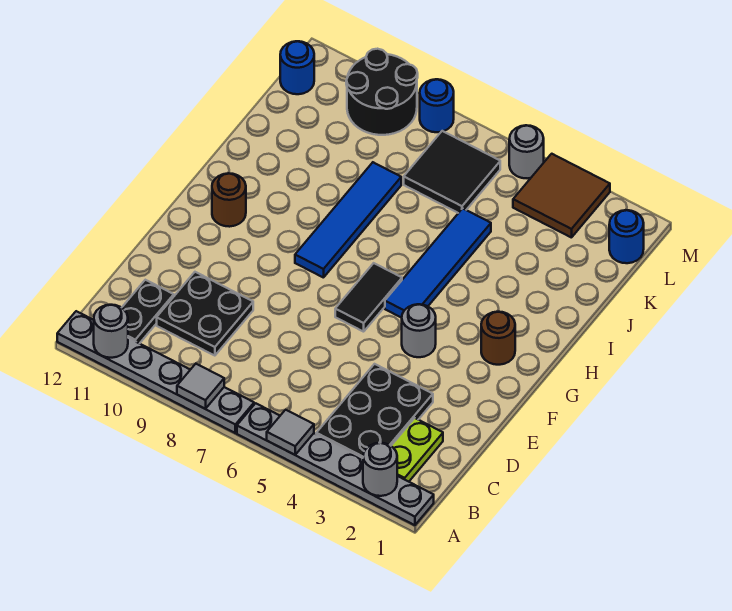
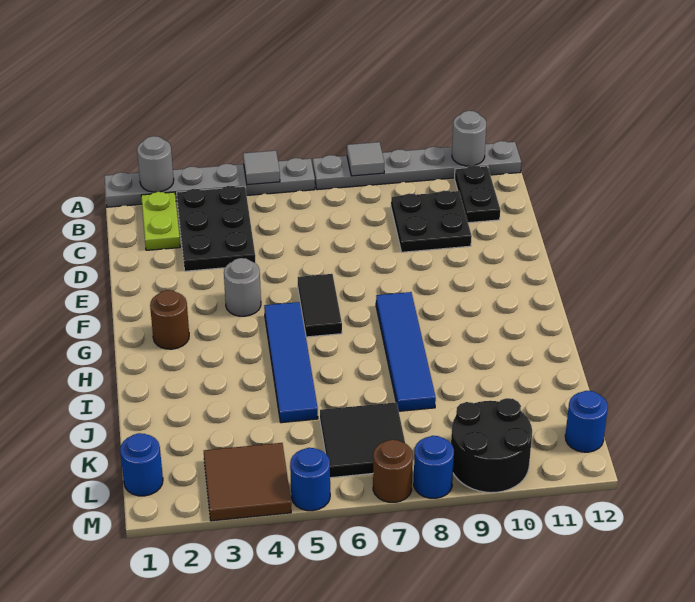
brown 1x1 round brick [212,173,246,227] -> brown 1x1 round brick moved to [373,440,413,502]
grey 1x1 round brick [509,125,544,178] -> blue 1x1 round brick [290,448,330,511]

